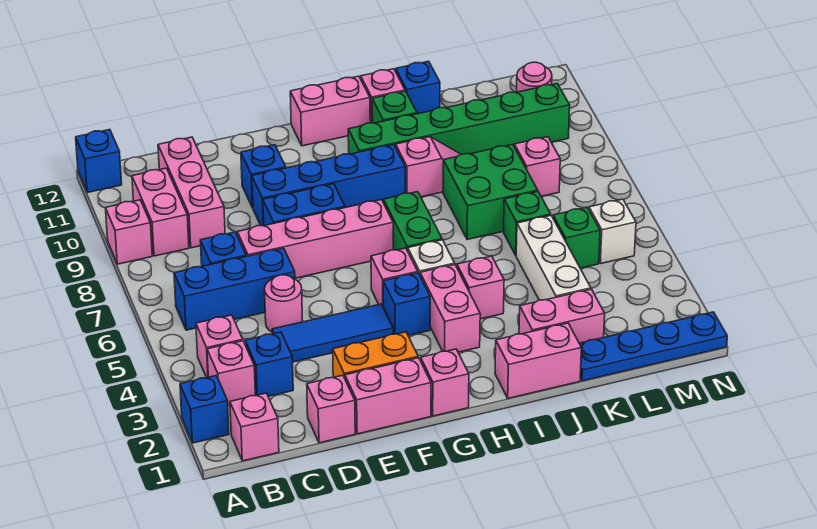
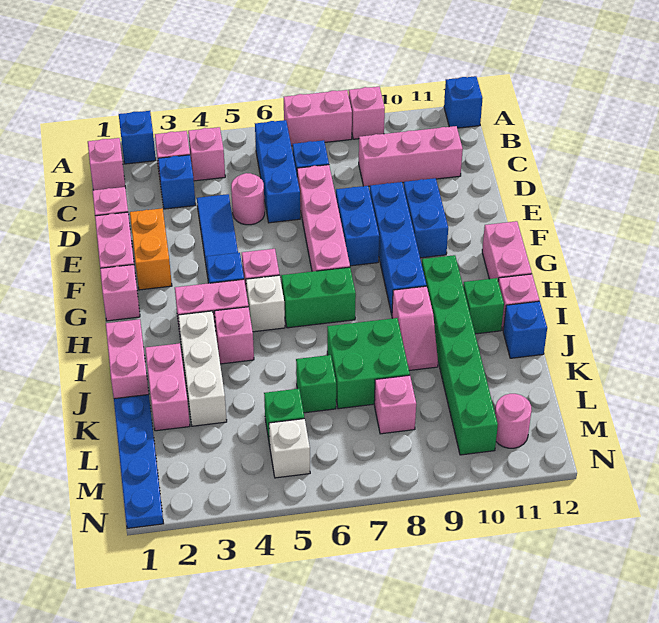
pink 1x2 brick [132,168,189,256] -> pink 1x2 brick moved to [284,90,352,146]
blue 1x1 brick [241,145,286,208] -> blue 1x2 brick [404,178,448,258]
white 1x3 brick [516,216,591,300] -> white 1x3 brick turned to [178,311,227,426]

